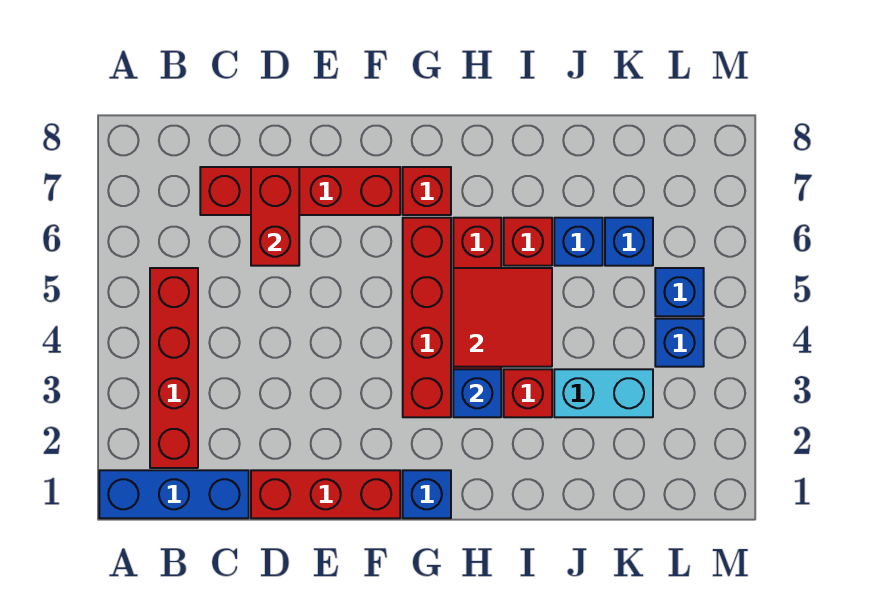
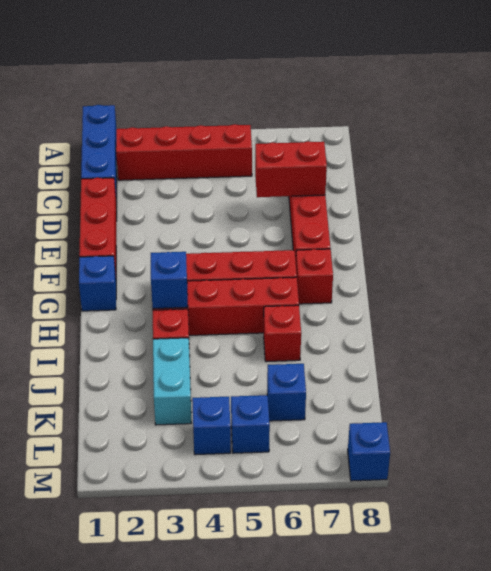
red 2x2 tile [453,268,552,367] -> none
blue 1x1 brick [554,218,603,266] -> blue 1x1 brick moved to [348,422,390,481]

